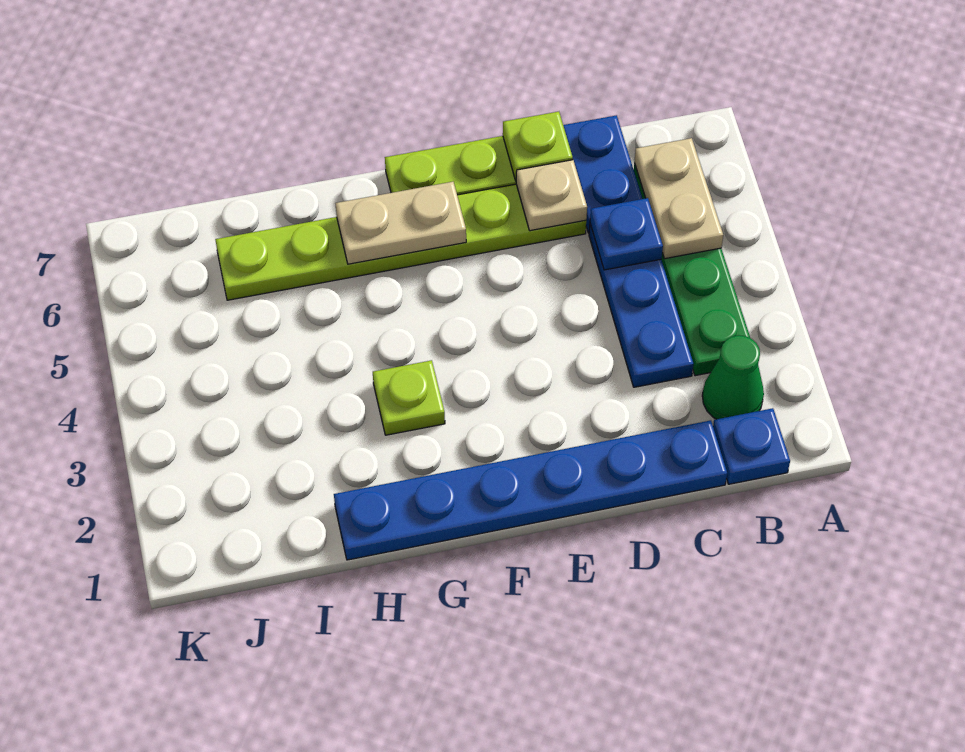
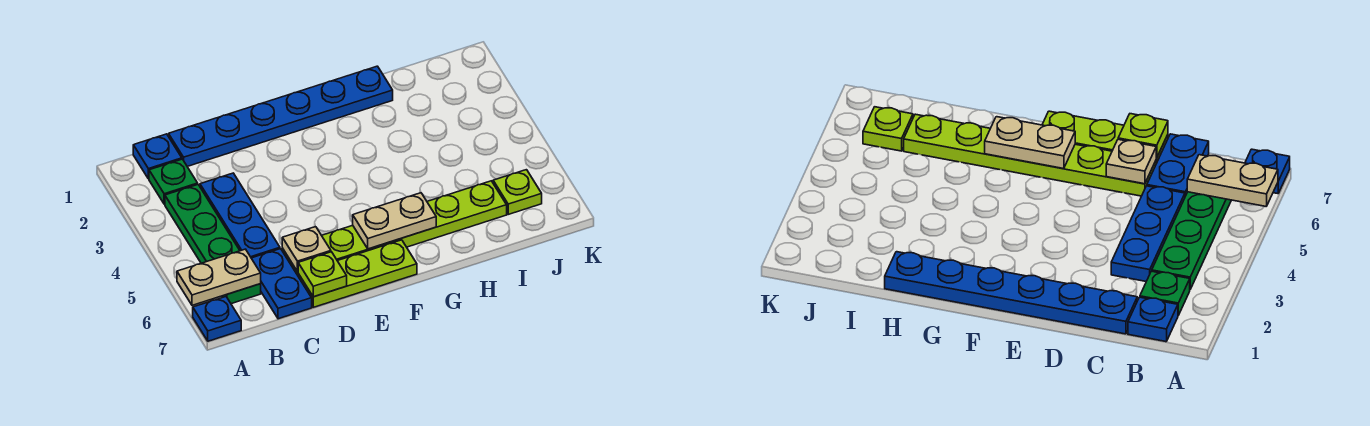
green 1x1 cone [702,335,764,419] -> green 1x1 plate [149,159,198,204]
tan 1x2 plate [634,138,723,259] -> tan 1x2 plate turned to [177,249,261,305]
blue 1x1 plate [590,198,663,270] -> blue 1x1 plate moved to [193,297,241,341]
lime 1x1 plate [373,360,445,435] -> lime 1x1 plate moved to [493,170,542,214]

